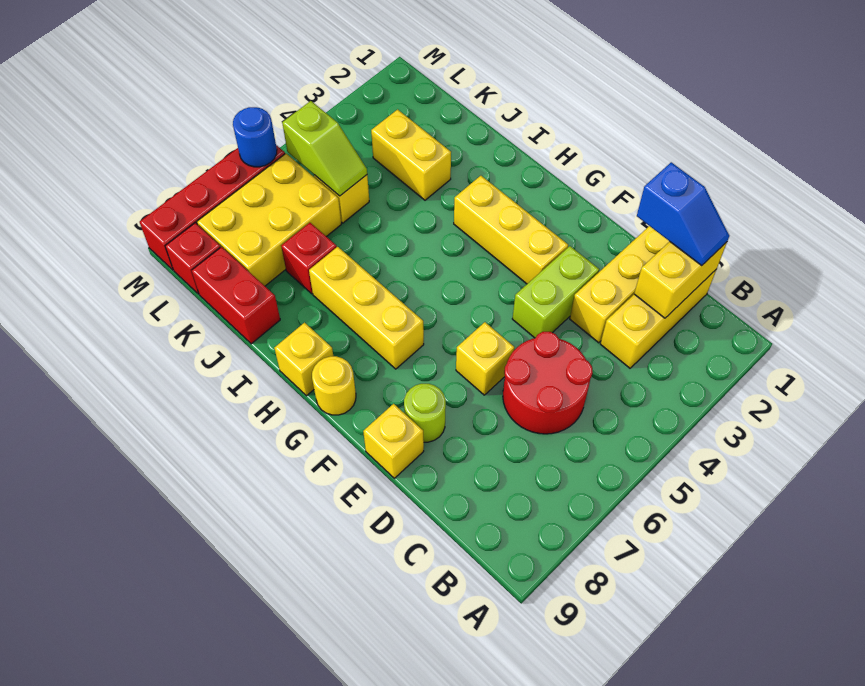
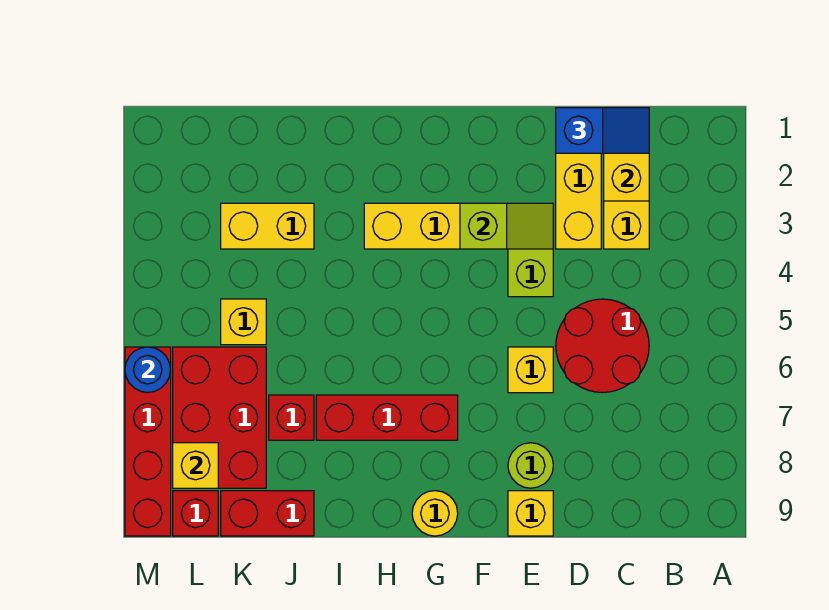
yellow 1x3 brick [309,247,424,369] -> red 1x3 brick [316,395,458,440]
yellow 1x1 brick [274,323,333,396] -> yellow 1x1 brick moved to [173,443,218,488]
lime 1x2 slope [282,101,367,196] -> lime 1x2 slope moved to [460,203,553,249]
yellow 2x3 brick [197,154,341,286] -> red 2x3 brick [173,347,266,488]

